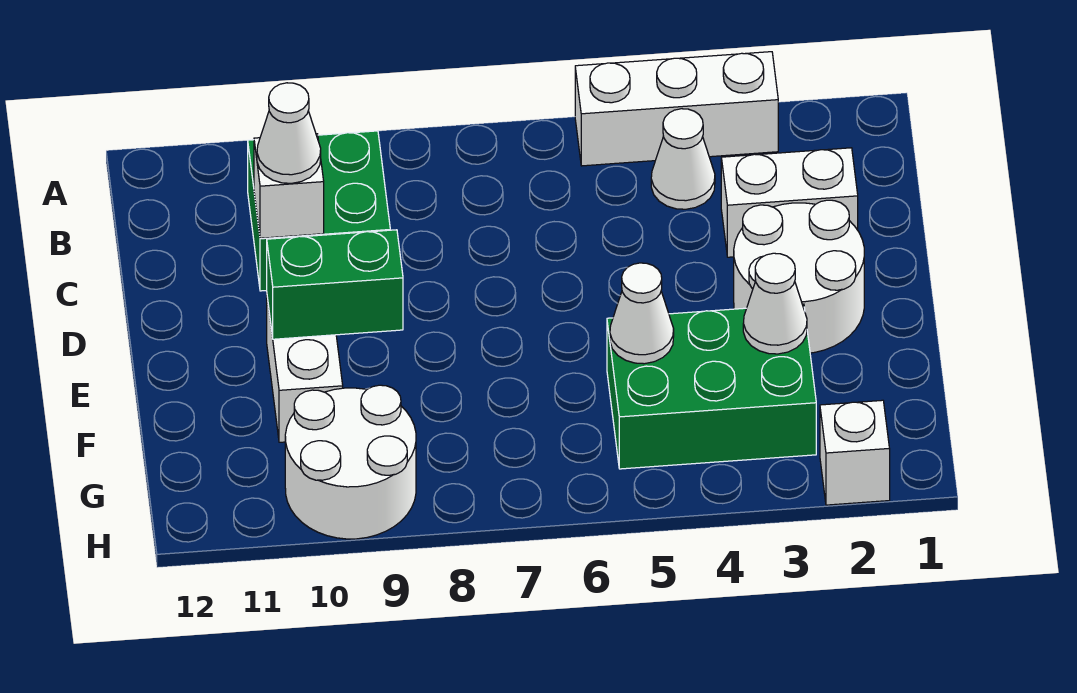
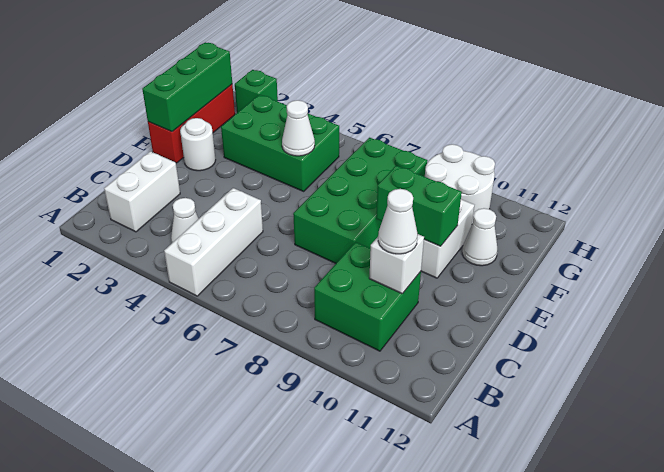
white 1x3 brick [575,52,778,166] -> white 1x3 brick turned to [164,188,263,296]
white 1x2 brick [721,148,858,257] -> white 1x2 brick turned to [104,151,180,232]
white 2x2 round brick [734,200,864,353] -> white 1x1 round brick [180,118,215,171]
none -> green 2x4 brick [293,138,428,263]
none -> red 1x3 brick [148,85,235,163]
none -> green 1x3 brick [142,42,232,132]
white 1x1 cone [743,253,807,354] -> white 1x1 cone moved to [462,208,497,266]
white 1x1 brick [820,400,890,505] -> green 1x1 brick [235,70,278,113]

